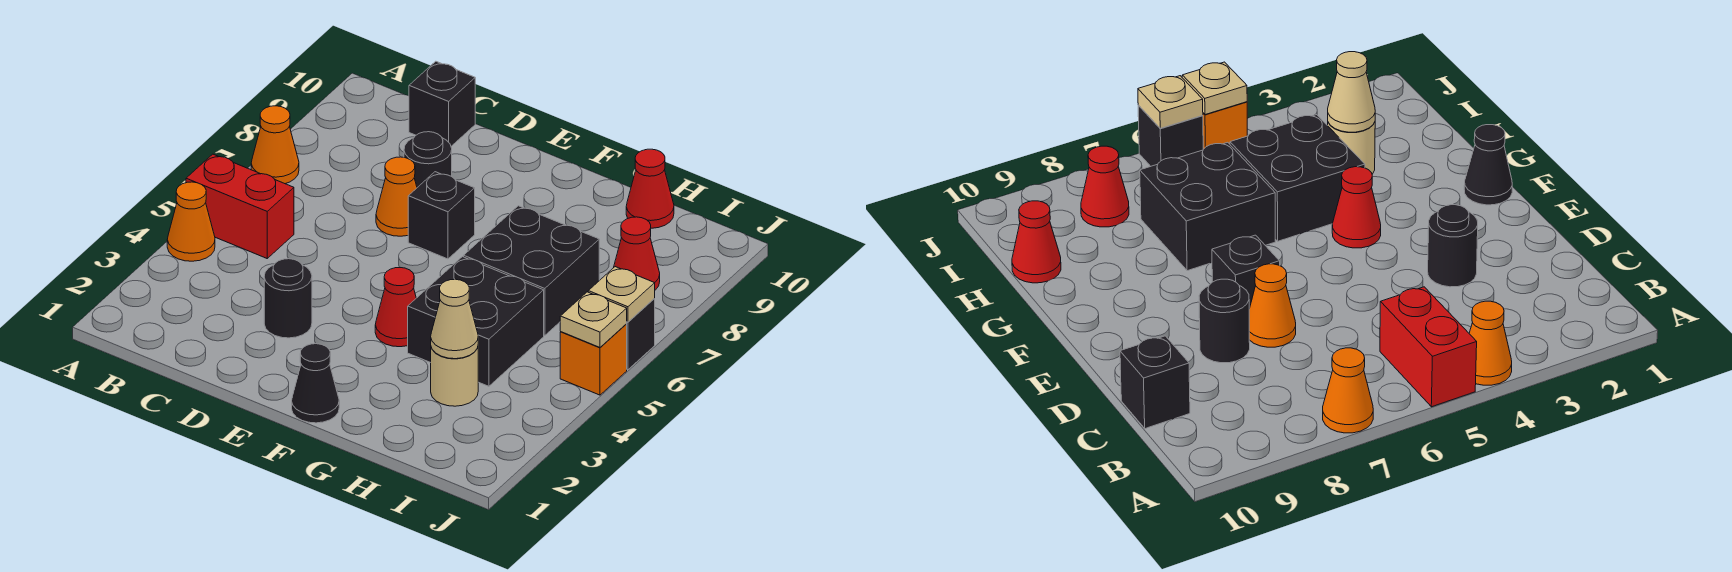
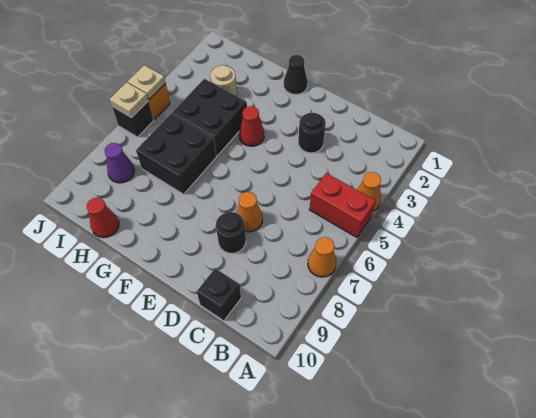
black 1x1 brick [408,172,475,259] -> none
tan 1x1 cone [431,279,478,359] -> none
red 1x1 cone [614,217,660,290] -> purple 1x1 cone [105,143,135,183]

